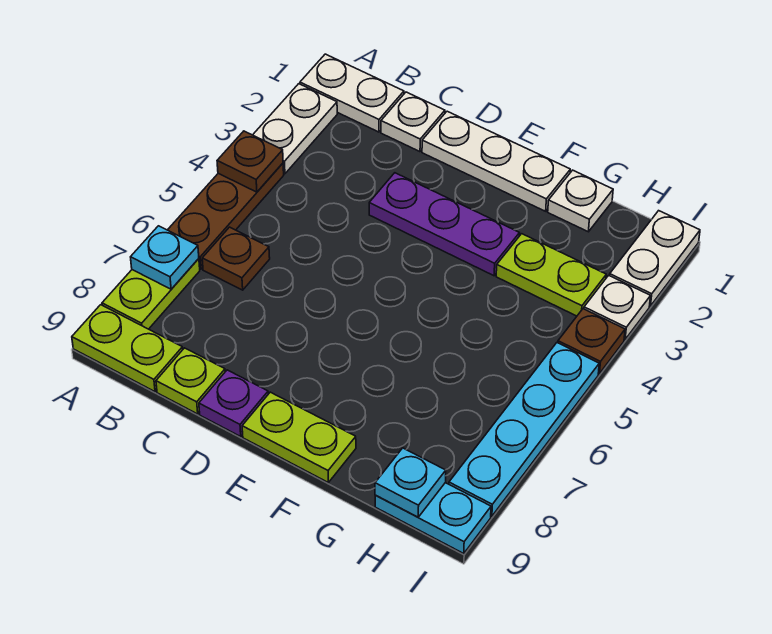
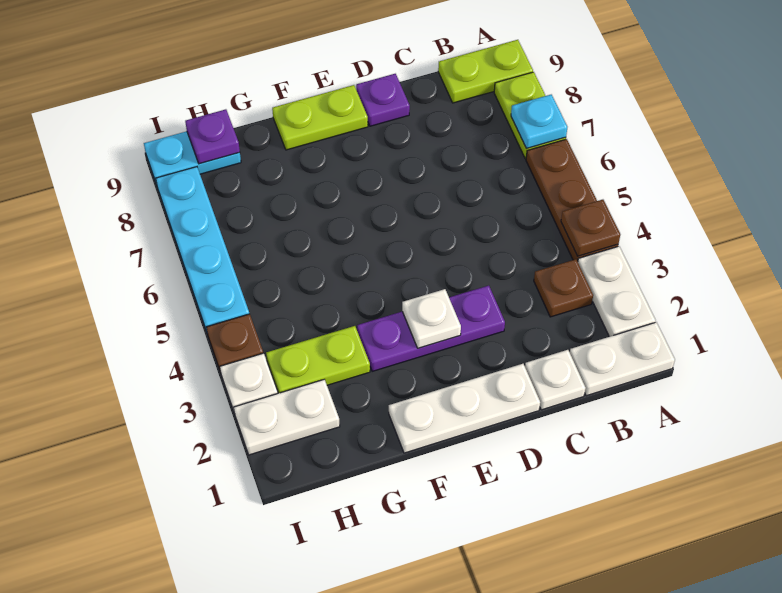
brown 1x1 plate [202,227,270,290] -> brown 1x1 plate moved to [534,259,593,317]
lime 1x1 plate [156,348,225,414] -> none
white 1x1 plate [548,170,613,232] -> white 1x1 plate moved to [402,289,461,348]
cyan 1x1 plate [375,448,446,517] -> purple 1x1 plate [185,109,240,164]
white 1x2 plate [610,211,700,306] -> white 1x2 plate turned to [234,380,340,455]

